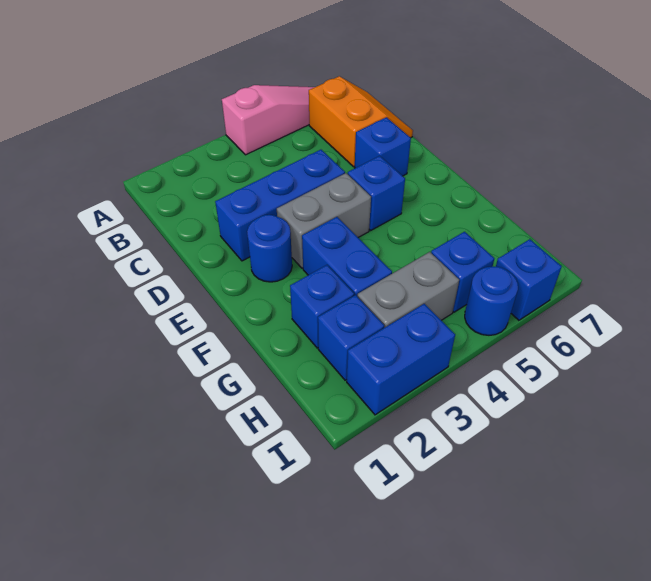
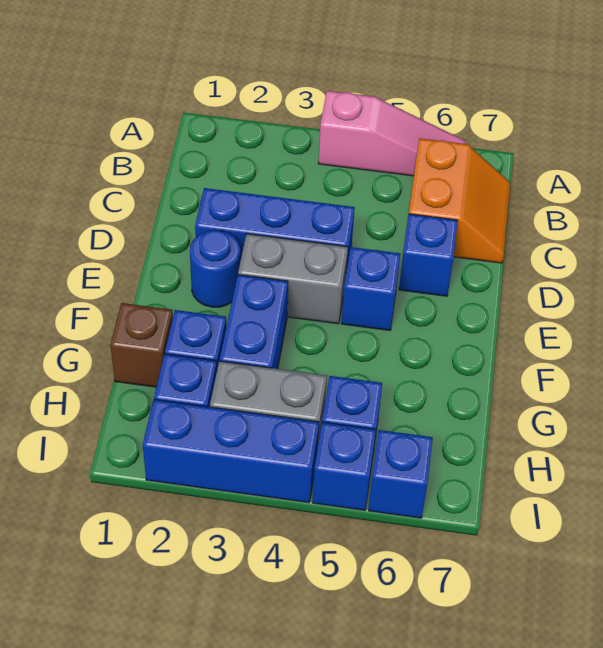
none -> brown 1x1 brick [110,303,173,387]
blue 1x2 brick [347,304,455,415] -> blue 1x3 brick [143,400,319,503]
blue 1x1 round brick [465,266,518,335] -> blue 1x1 brick [312,422,376,510]

